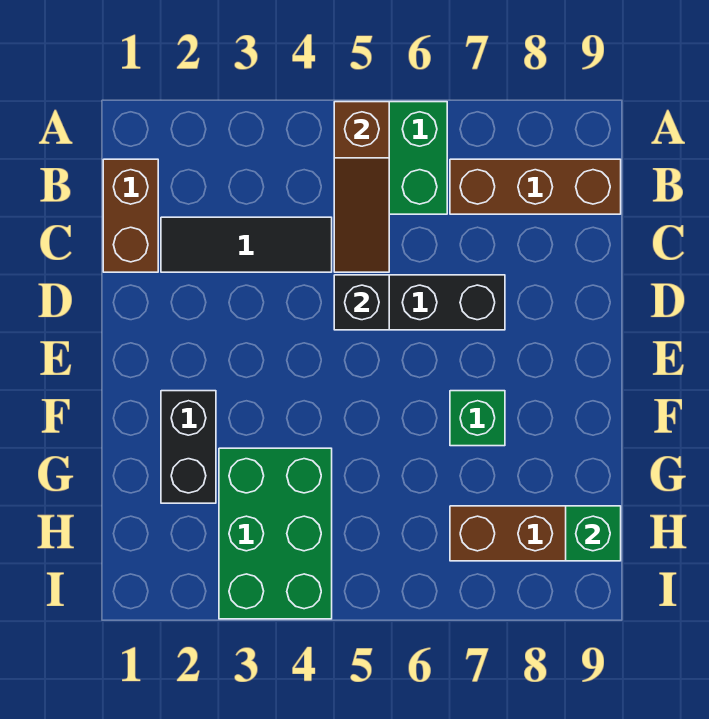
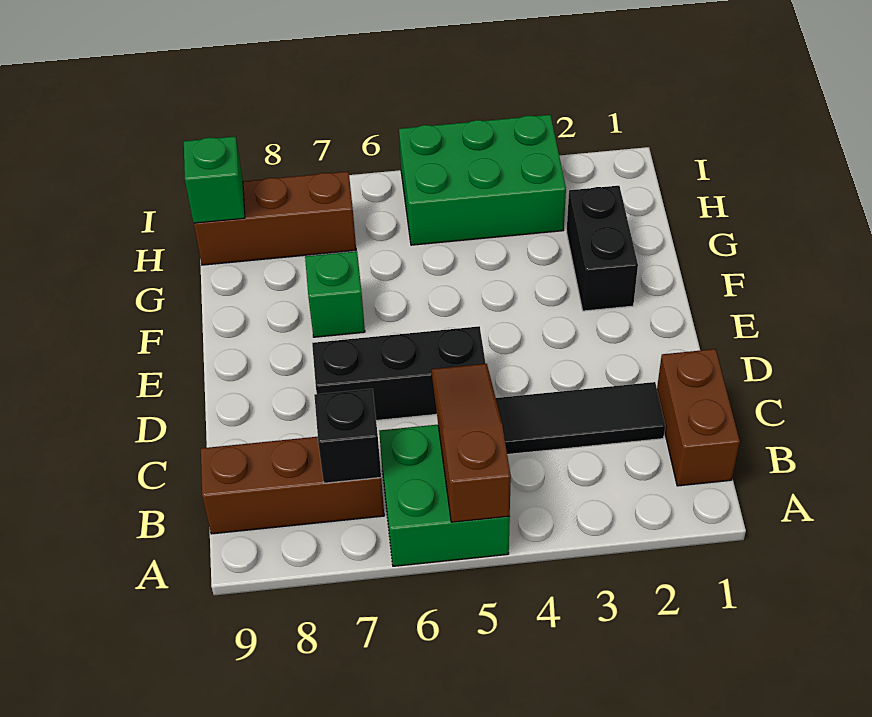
black 1x1 brick [334,275,389,330] -> black 1x1 brick moved to [314,389,381,483]
green 2x3 brick [219,448,332,619] -> green 2x3 brick turned to [399,115,566,245]

